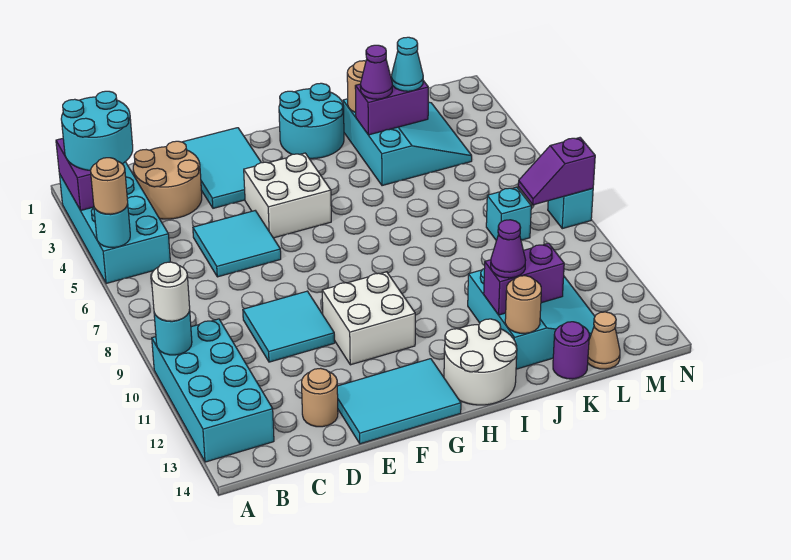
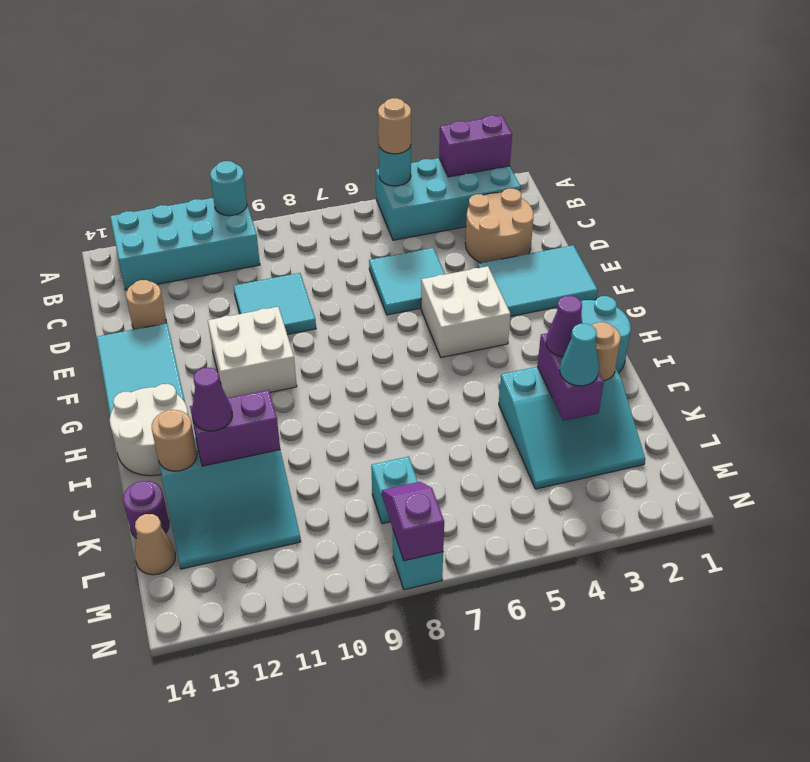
cyan 2x2 round brick [61,91,133,171] -> none
white 1x1 round brick [151,262,190,321] -> none
purple 1x2 brick [484,243,564,315] -> purple 1x2 brick turned to [190,390,280,466]

